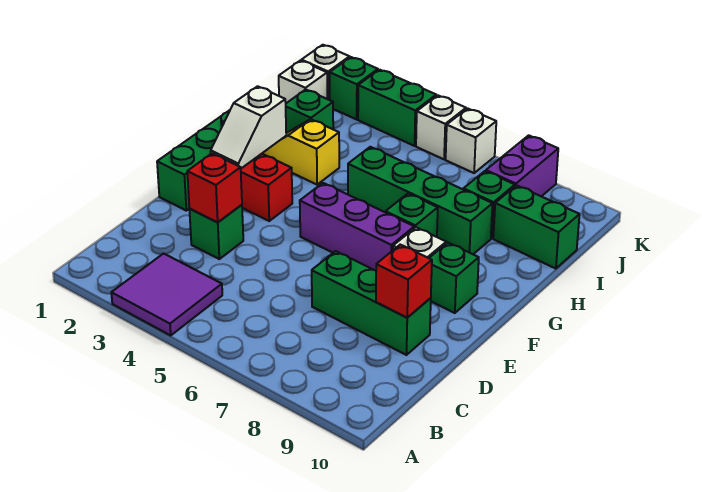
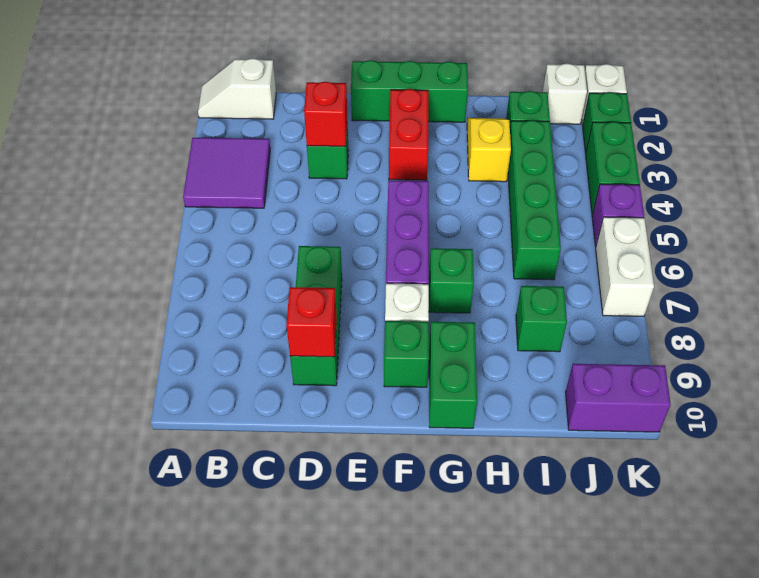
white 1x2 slope [211,86,286,168] -> white 1x2 slope moved to [198,58,276,119]
green 1x4 brick [348,147,493,254] -> green 1x4 brick moved to [508,120,561,280]
green 1x2 brick [493,185,580,269] -> green 1x2 brick moved to [429,322,477,428]
purple 1x2 brick [486,135,558,196] -> purple 1x2 brick moved to [565,364,671,432]
white 1x1 brick [416,95,466,159] -> purple 1x1 brick [592,184,644,246]
white 1x1 brick [446,108,496,173] -> white 1x2 brick [596,217,654,316]

